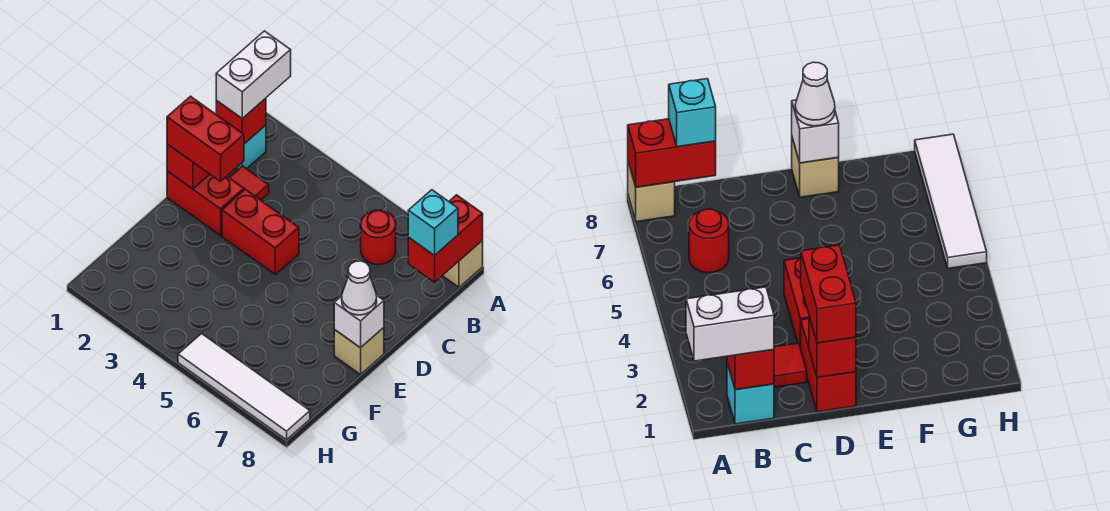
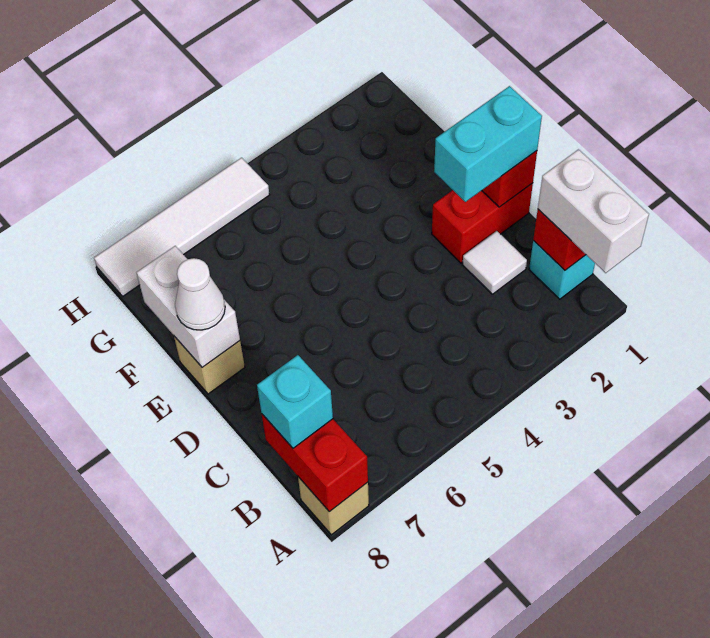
red 1x1 round brick [361,210,396,265] -> none
red 1x1 tile [229,166,269,200] -> white 1x1 tile [463,231,527,294]
red 1x2 brick [167,96,244,182] -> cyan 1x2 brick [434,86,542,202]
red 1x2 brick [222,189,299,274] -> none
white 1x1 brick [334,295,384,348] -> white 1x2 brick [136,246,240,367]

